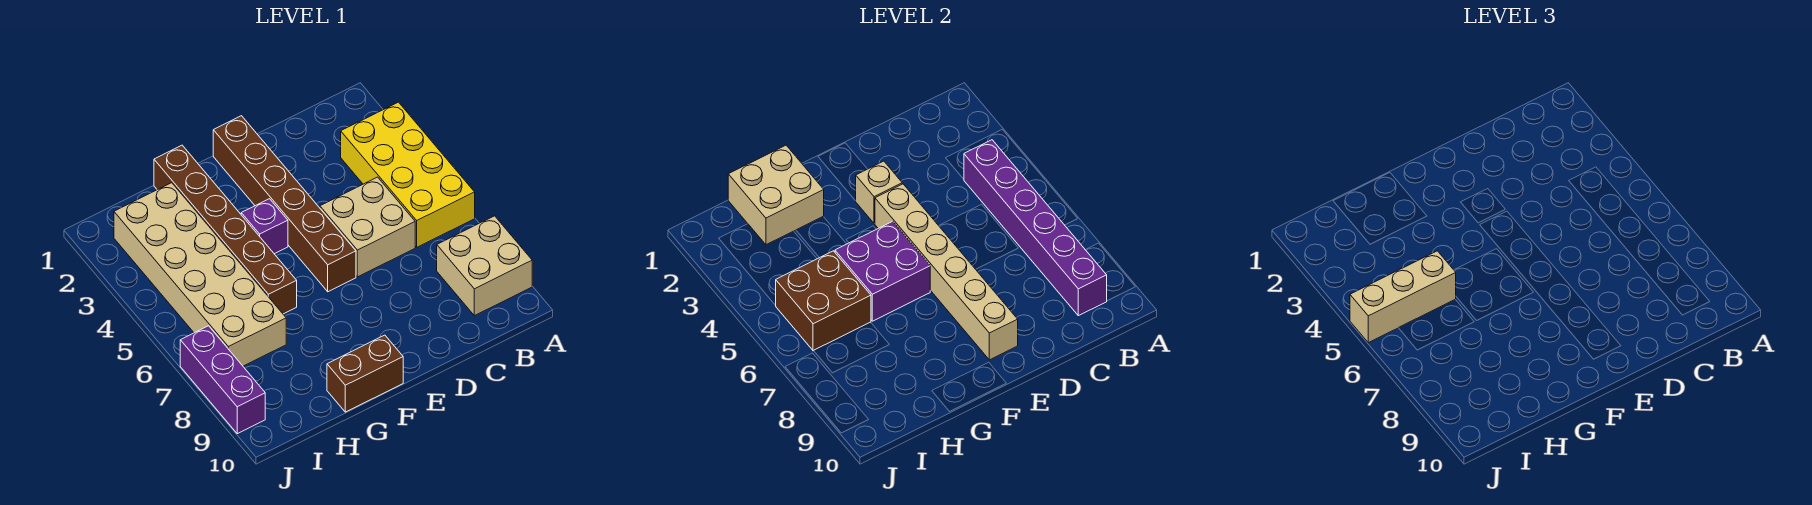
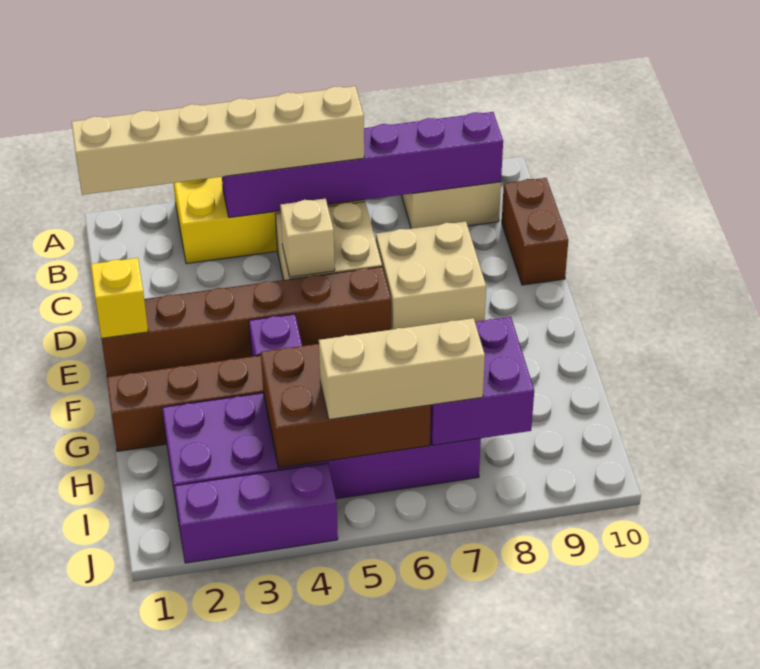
none -> yellow 1x1 brick [91,258,148,338]
tan 1x1 brick [856,161,902,223] -> tan 1x1 brick moved to [280,199,335,277]
tan 1x6 brick [875,184,1018,360] -> tan 1x6 brick moved to [72,86,364,195]
purple 2x2 brick [835,221,930,321] -> purple 2x2 brick moved to [430,317,534,445]
brown 1x2 brick [327,335,403,412] -> brown 1x2 brick moved to [502,178,568,285]
tan 2x2 brick [728,145,824,245] -> tan 2x2 brick moved to [376,221,486,330]
tan 2x6 brick [114,183,286,366] -> purple 2x6 brick [162,393,481,514]
brown 2x2 brick [775,251,871,351] -> brown 2x3 brick [261,344,431,468]
tan 1x3 brick [1350,251,1456,343] -> tan 1x3 brick turned to [319,318,485,420]
purple 1x3 brick [180,326,265,434] -> purple 1x3 brick moved to [174,463,338,563]

